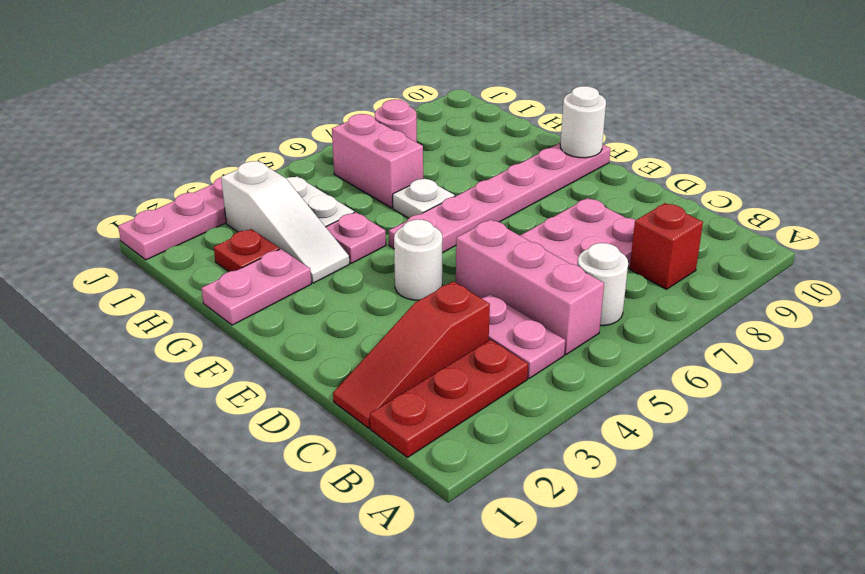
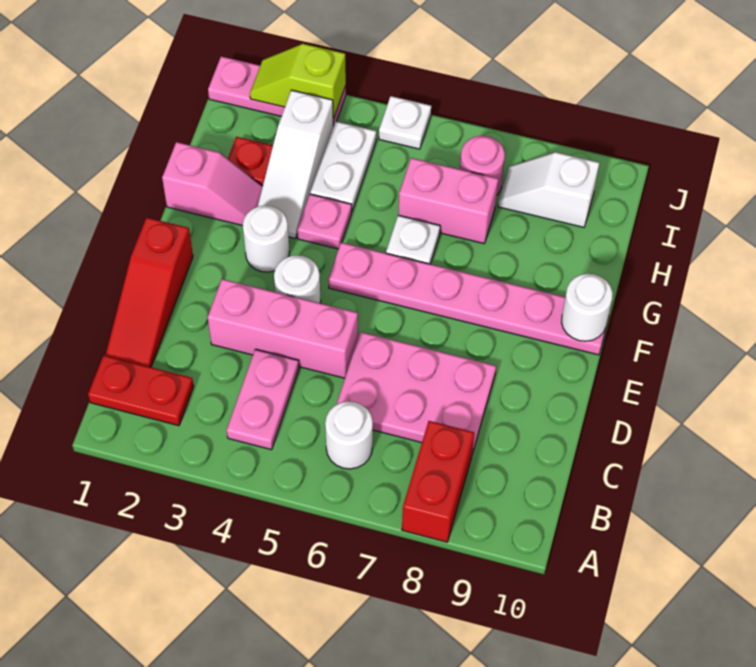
red 1x3 plate [370,340,528,458] -> red 1x2 plate [88,355,194,426]
pink 1x3 brick [456,219,604,355] -> pink 1x3 brick turned to [208,279,358,378]
red 1x1 brick [630,203,703,289] -> red 1x2 brick [402,421,474,542]
red 1x3 slope [333,281,490,428] -> red 1x3 slope turned to [105,218,193,367]
none -> white 1x1 round brick [243,205,289,272]
pink 1x2 plate [201,249,311,325] -> pink 1x2 slope [162,142,263,226]
pink 1x2 brick [332,114,423,208] -> pink 1x2 brick turned to [398,158,498,244]
none -> white 1x2 slope [498,152,599,227]
none -> lime 1x2 slope [250,44,346,118]
none -> white 1x1 plate [379,96,431,149]

